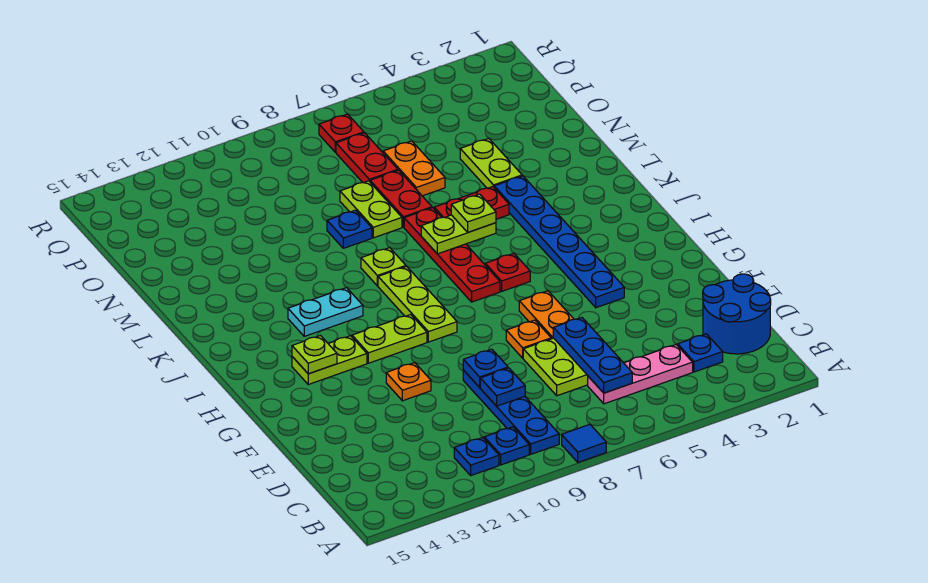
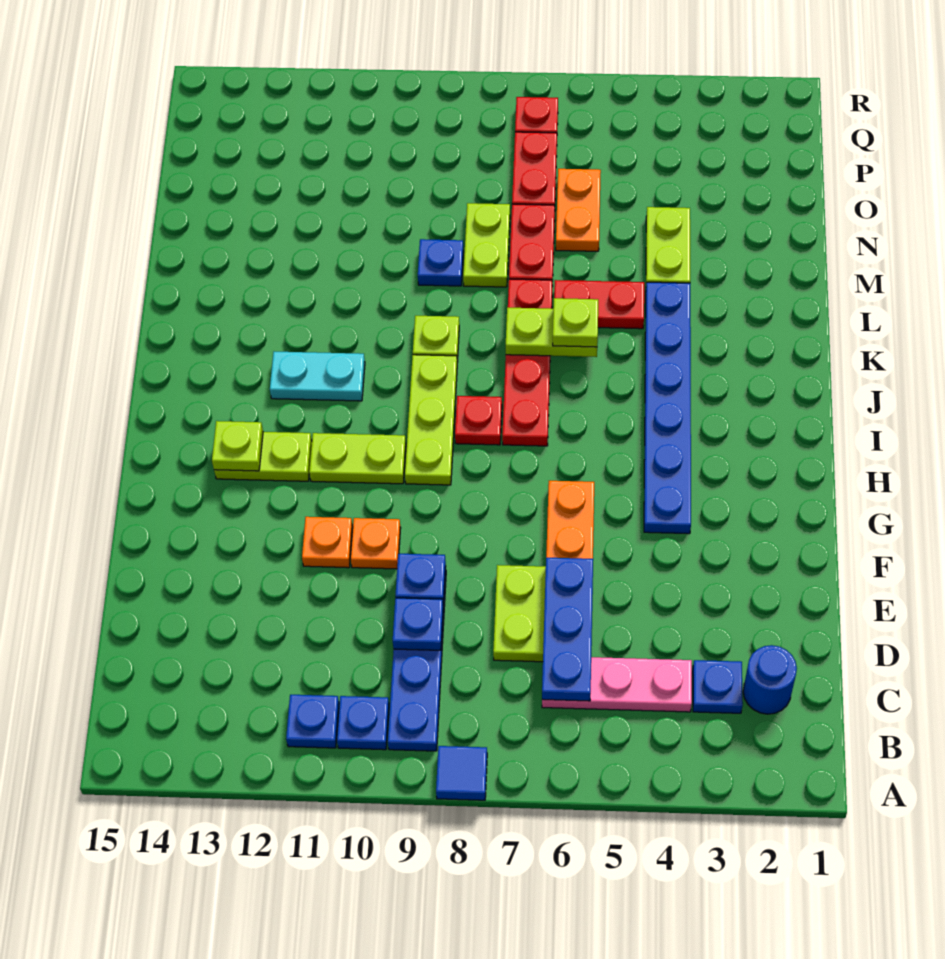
blue 2x2 round brick [703,274,771,354] -> blue 1x1 round brick [743,645,797,714]
orange 1x1 plate [506,320,551,358] -> orange 1x1 plate moved to [351,518,401,569]
red 1x1 plate [485,253,530,291] -> red 1x1 plate moved to [455,396,502,445]

